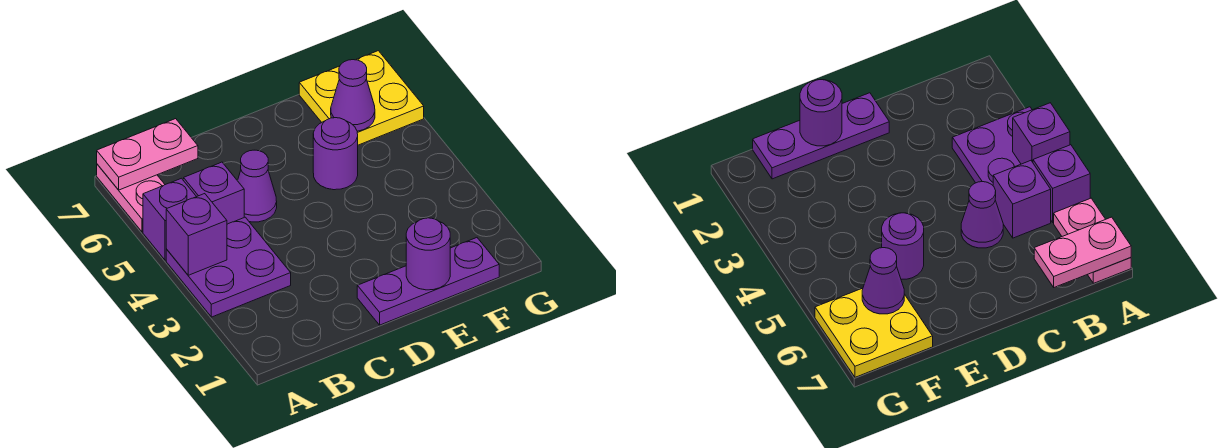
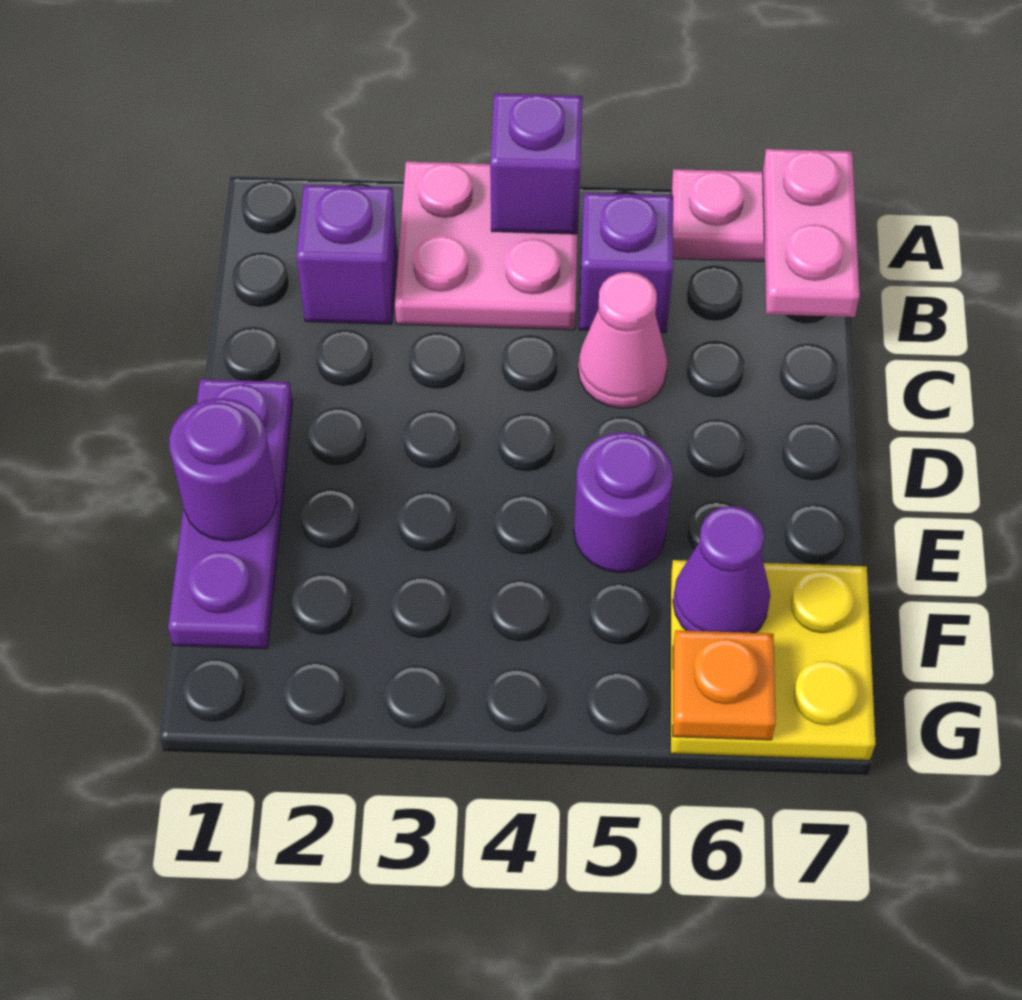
purple 2x2 plate [166,217,291,317] -> pink 2x2 plate [395,162,578,330]
purple 1x1 brick [143,178,196,260] -> purple 1x1 brick moved to [296,185,397,324]
purple 1x1 cone [237,150,277,222] -> pink 1x1 cone [578,272,667,408]
none -> orange 1x1 plate [673,630,776,740]

